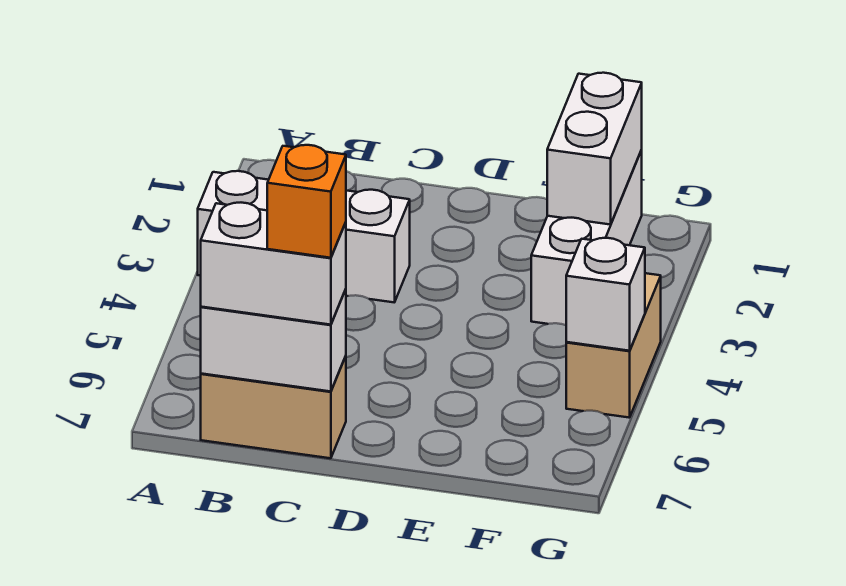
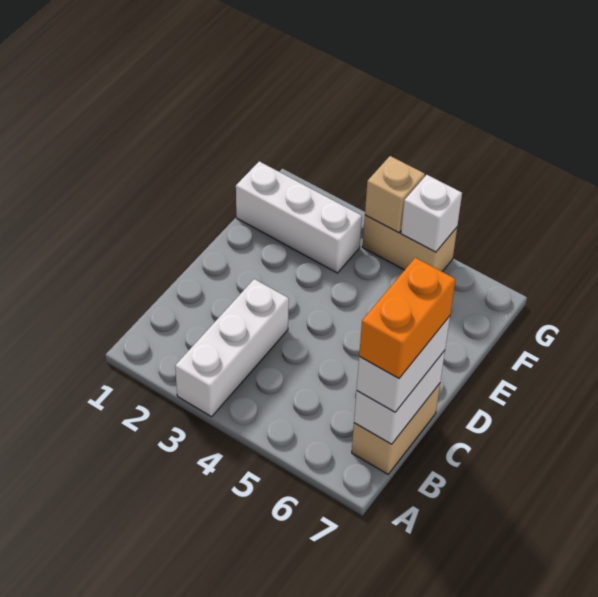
orange 1x1 brick [267,145,346,258] -> orange 1x2 brick [359,258,456,378]
white 1x2 brick [547,73,642,225] -> none
none -> tan 1x1 brick [365,156,425,233]

